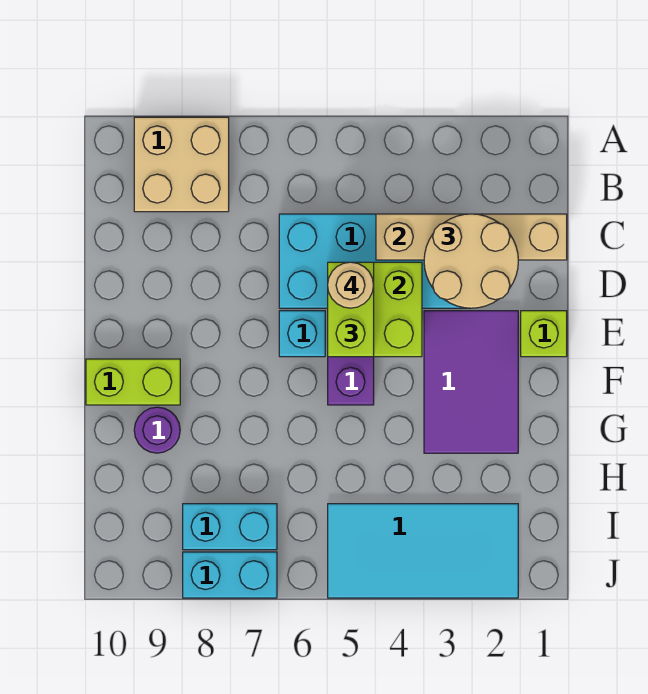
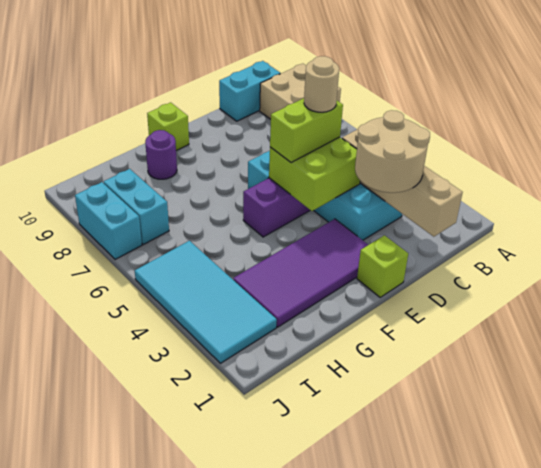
none -> cyan 1x2 brick [219,61,280,121]
purple 2x3 tile [424,311,518,453] -> purple 2x4 tile [233,219,368,327]
lime 1x2 brick [86,359,180,405] -> lime 1x1 brick [147,103,189,151]

